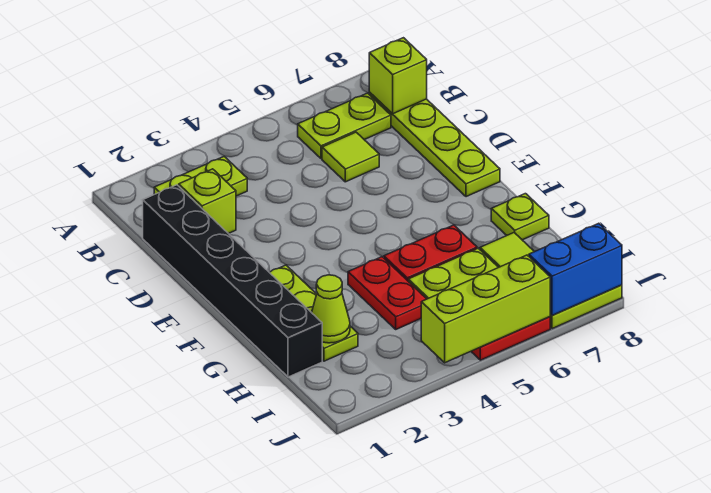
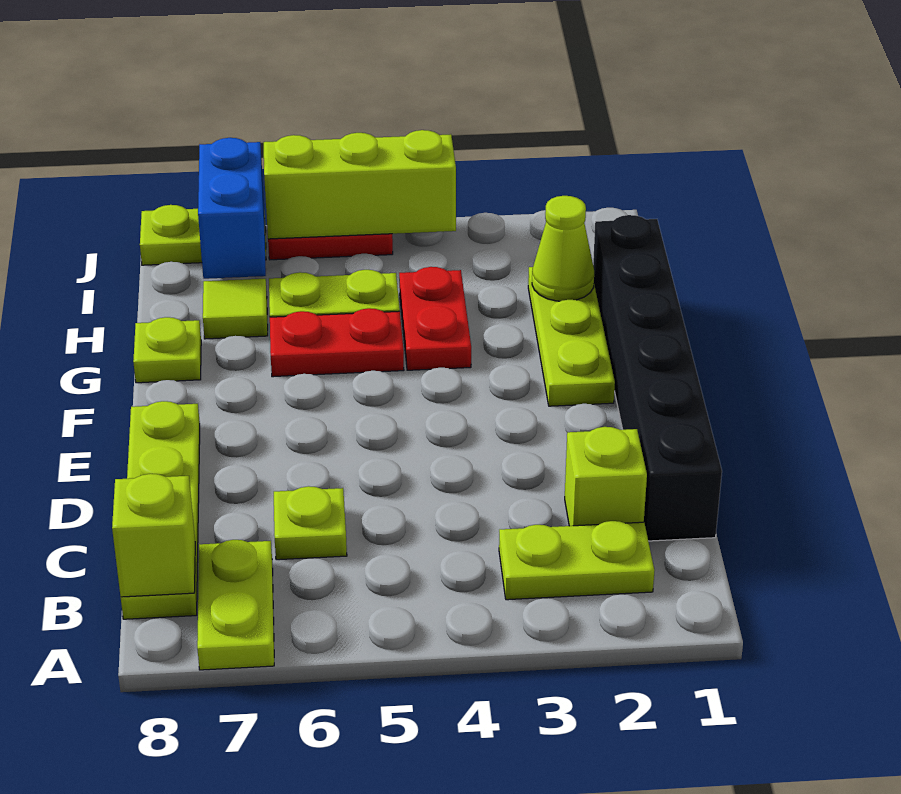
lime 1x2 plate [298,93,391,159] -> lime 1x2 plate turned to [197,540,274,670]
lime 1x1 tile [322,132,379,182] -> lime 1x1 plate [274,486,347,560]
blue 1x2 brick [529,223,622,316] -> blue 1x2 brick turned to [198,138,266,279]

